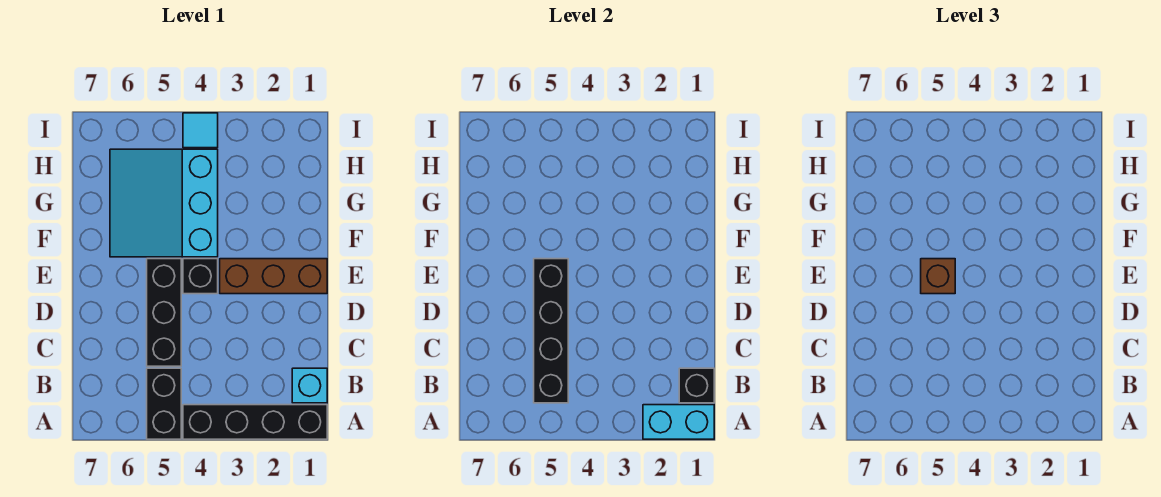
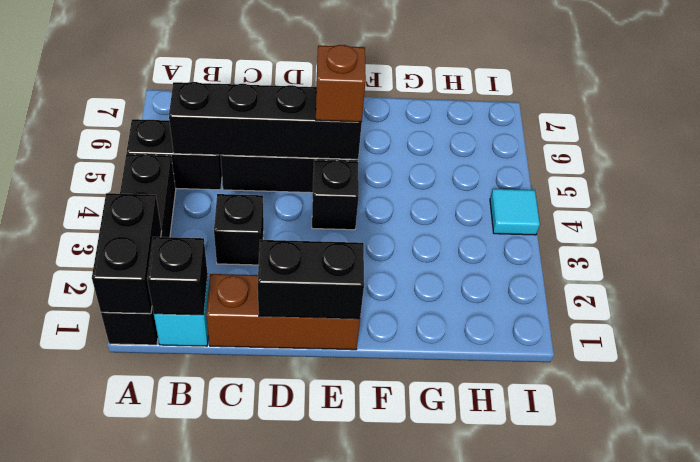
cyan 1x2 brick [643,405,714,439] -> black 1x2 brick [92,193,162,314]
none -> black 1x1 brick [214,194,264,265]
none -> black 1x2 brick [258,240,364,319]
brown 1x3 brick [220,259,327,294] -> brown 1x3 brick turned to [206,274,360,350]
cyan 3x3 slope [110,149,218,257] -> none

